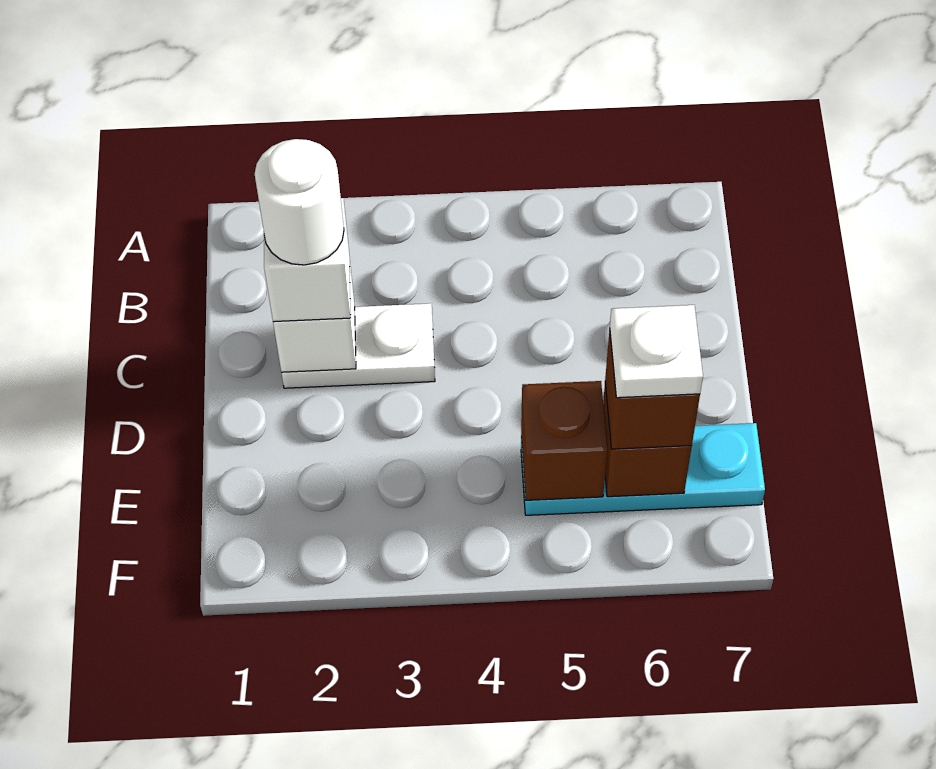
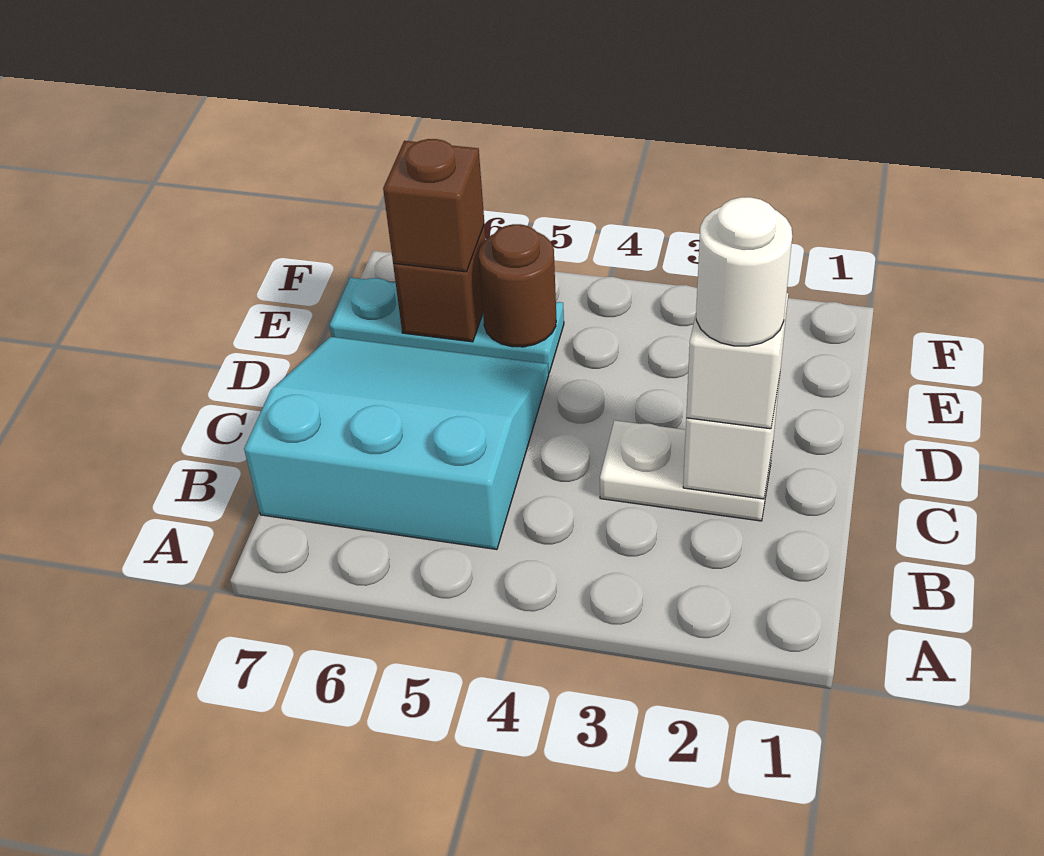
none -> cyan 3x3 slope [244,337,549,550]
brown 1x1 brick [521,381,607,500] -> brown 1x1 round brick [479,224,556,347]
white 1x1 plate [610,305,703,398] -> none

